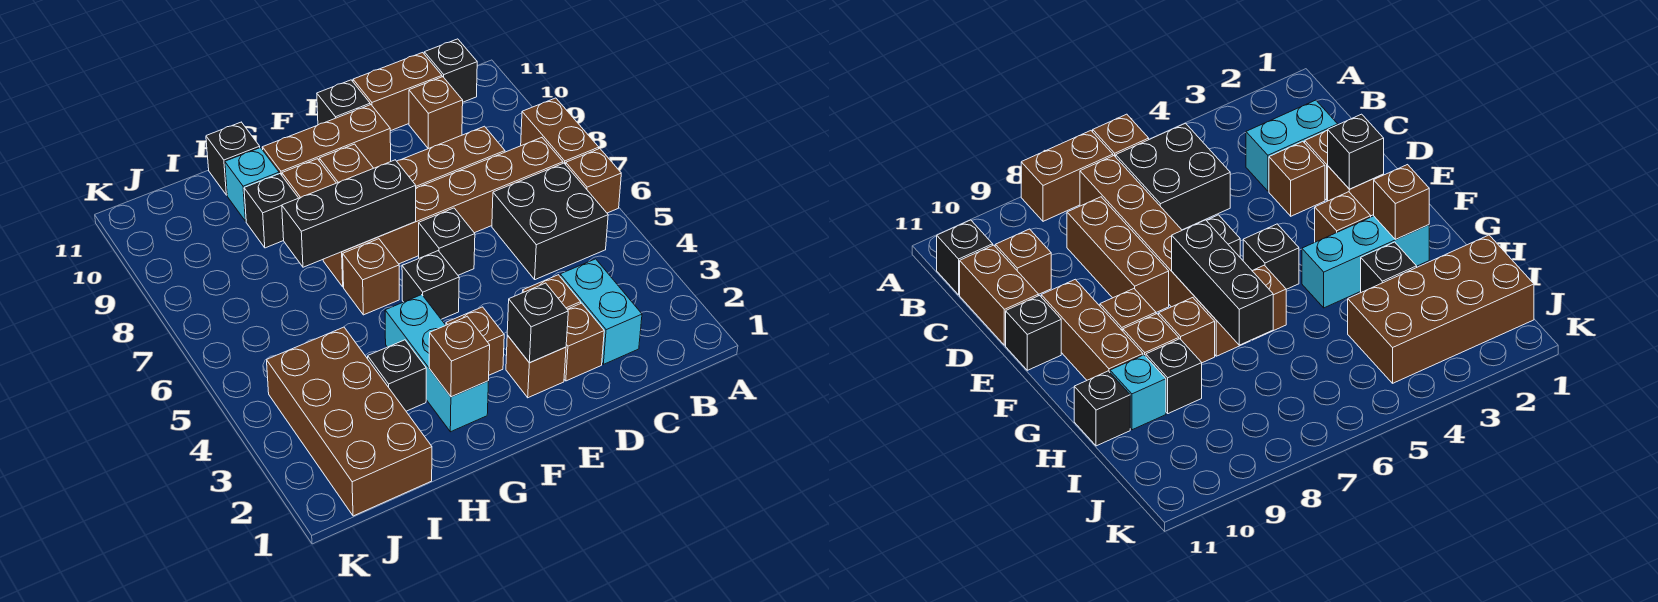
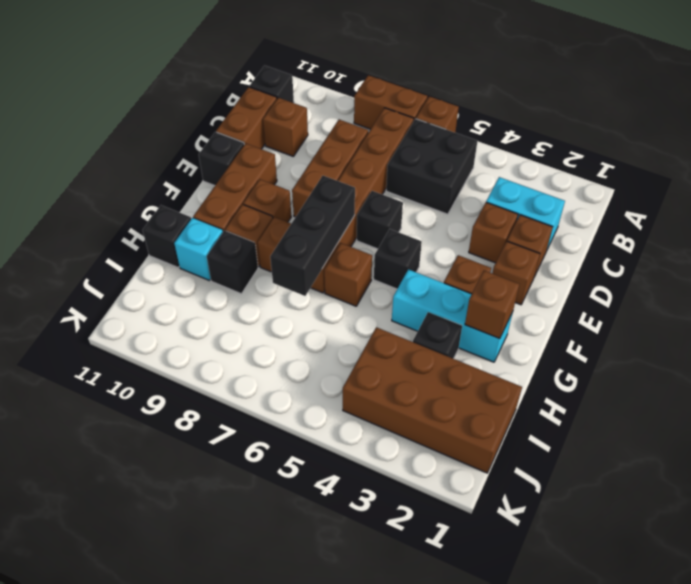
black 1x1 brick [507,283,568,363] -> none

